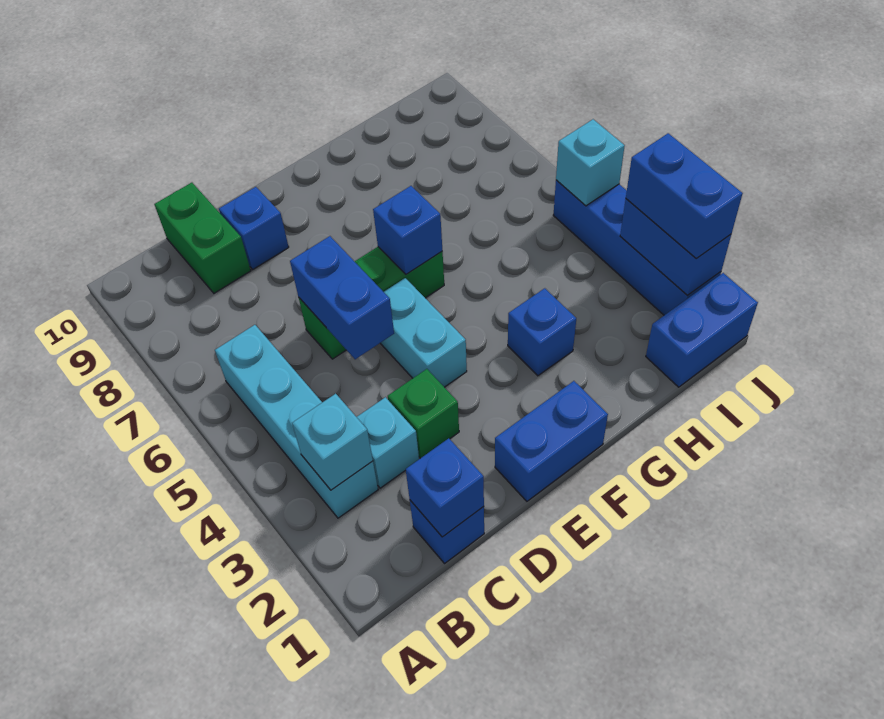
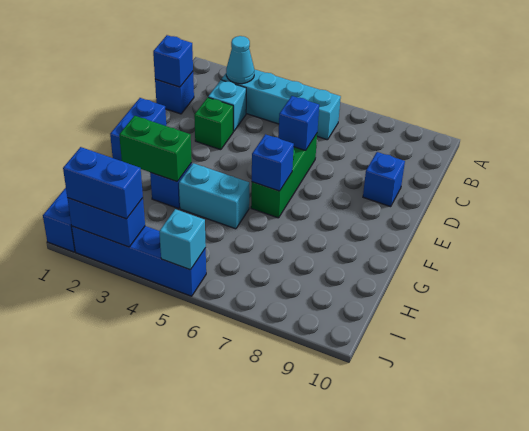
cyan 1x1 brick [292,393,373,490] -> cyan 1x1 cone [226,36,254,84]
green 1x2 brick [154,183,251,293] -> green 1x2 brick moved to [119,116,192,181]
blue 1x2 brick [290,236,394,359] -> blue 1x1 brick [278,96,319,151]
cyan 1x2 brick [380,278,467,387] -> cyan 1x2 brick moved to [179,163,249,229]

